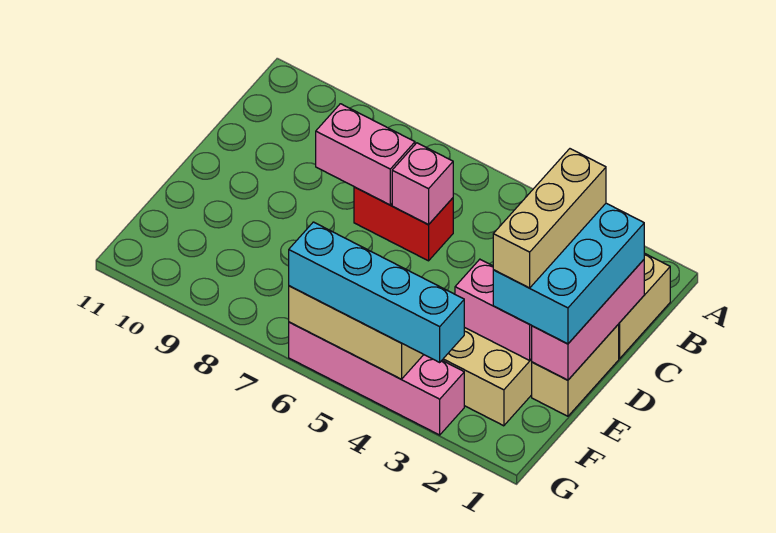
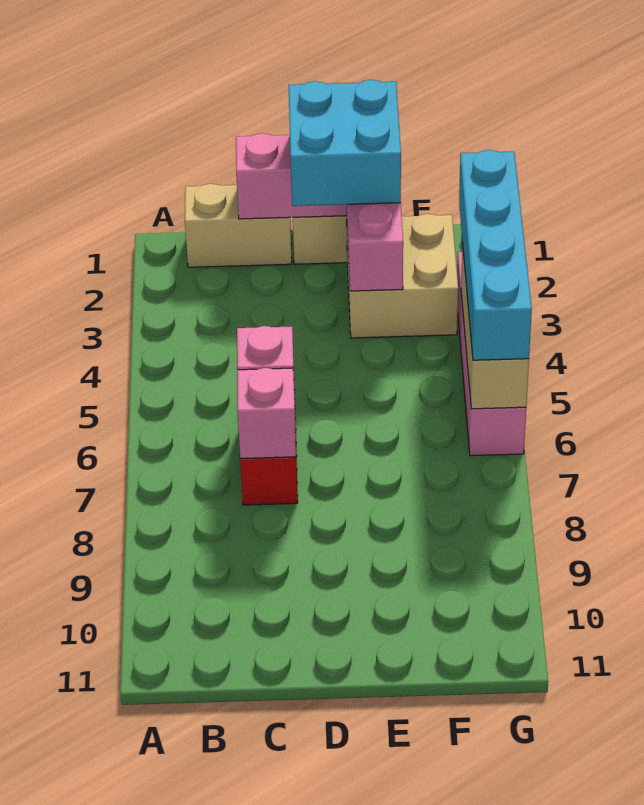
cyan 2x3 brick [493,203,644,344] -> cyan 2x2 brick [289,80,401,206]
tan 1x3 brick [493,149,606,288] -> none
pink 1x2 brick [316,104,415,205] -> pink 1x1 brick [237,368,296,458]

